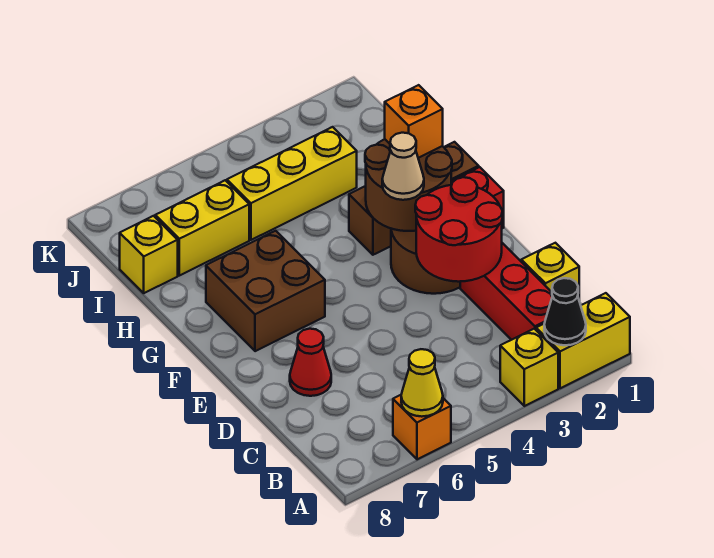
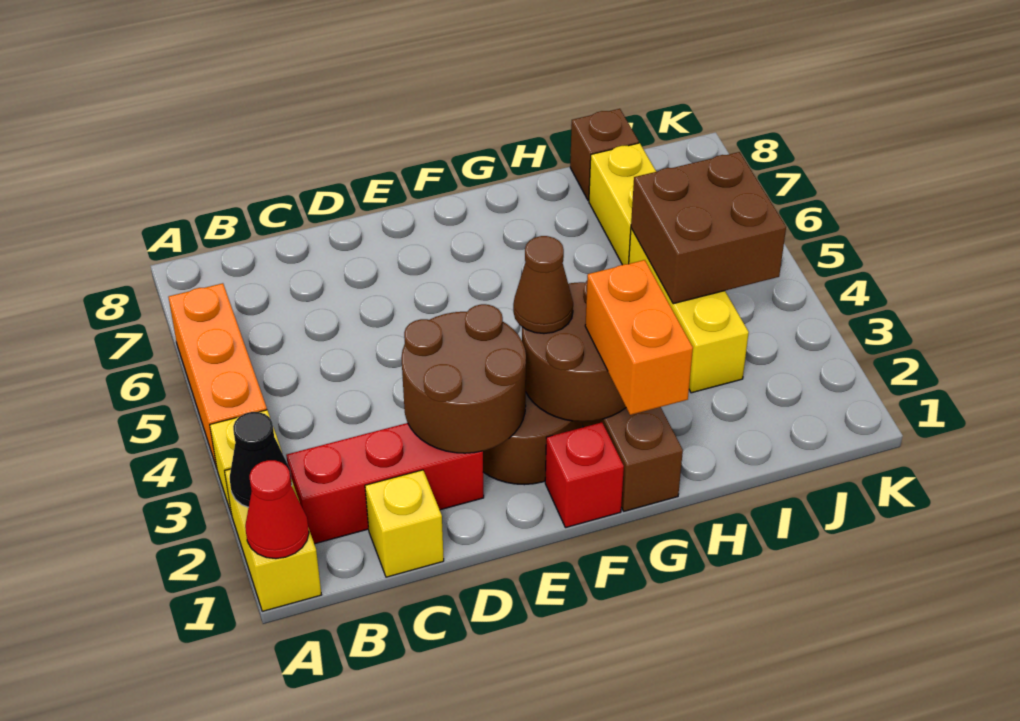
orange 1x1 brick [393,395,451,459] -> orange 1x3 brick [169,283,267,468]
yellow 1x1 cone [401,349,443,417] -> none
red 2x2 round brick [415,177,503,282] -> brown 2x2 round brick [401,304,526,453]
red 1x1 cone [290,329,331,396] -> red 1x1 cone moved to [245,460,309,559]
tan 1x1 cone [382,133,424,200] -> brown 1x1 cone [513,236,573,334]
brown 2x2 brick [206,231,325,351] -> brown 2x2 brick moved to [631,152,786,304]
orange 1x1 brick [385,85,443,158] -> orange 1x2 brick [585,260,693,415]
yellow 1x1 brick [120,216,178,293] -> brown 1x1 brick [570,109,639,200]

